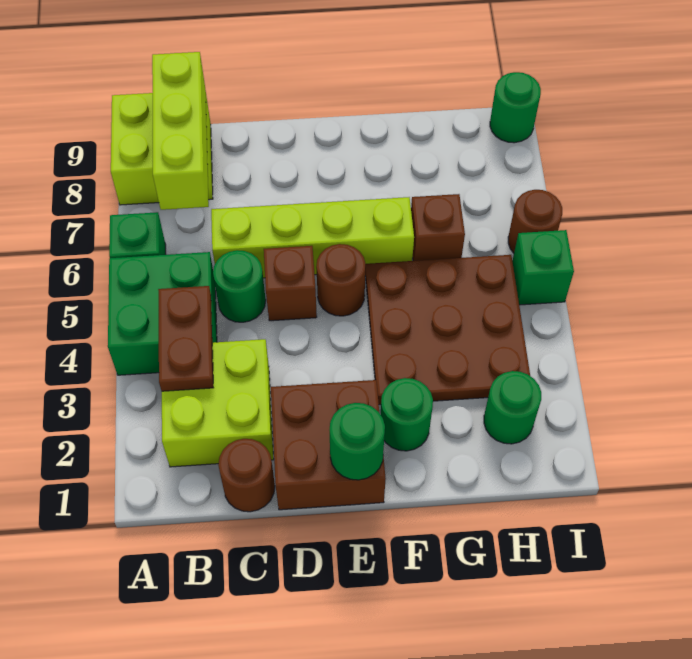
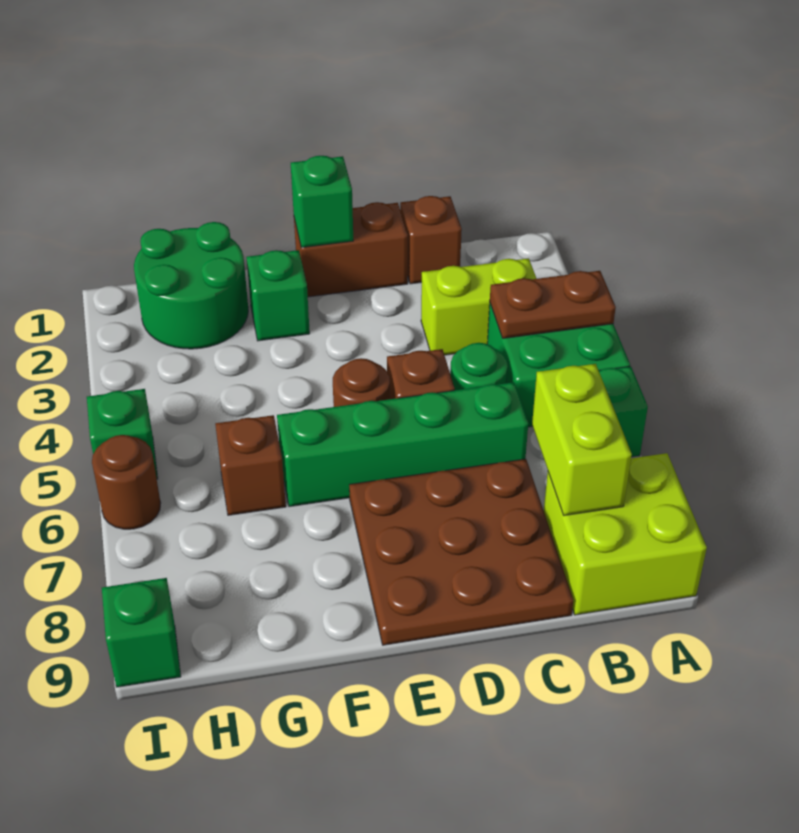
lime 2x2 brick [162,339,274,467] -> lime 1x2 brick [421,258,537,355]
brown 1x2 plate [158,286,213,391] -> brown 1x2 plate turned to [490,271,616,338]
lime 1x3 brick [152,52,209,210] -> lime 1x2 brick [532,364,632,515]
brown 1x1 round brick [218,439,275,512] -> brown 1x1 brick [400,196,462,284]
lime 1x4 brick [211,197,414,278] -> green 1x4 brick [277,382,528,507]
brown 2x2 brick [271,380,386,510] -> brown 1x2 brick [294,202,408,297]
green 1x1 round brick [330,403,385,480] -> green 1x1 brick [291,156,353,248]
green 1x1 round brick [381,378,433,451] -> green 1x1 brick [246,250,310,341]
brown 3x3 plate [365,255,530,405] -> brown 3x3 plate moved to [349,459,573,645]
green 1x1 round brick [484,371,541,444] -> green 2x2 round brick [134,222,248,349]
green 1x1 round brick [490,72,541,143] -> green 1x1 brick [102,578,181,687]

